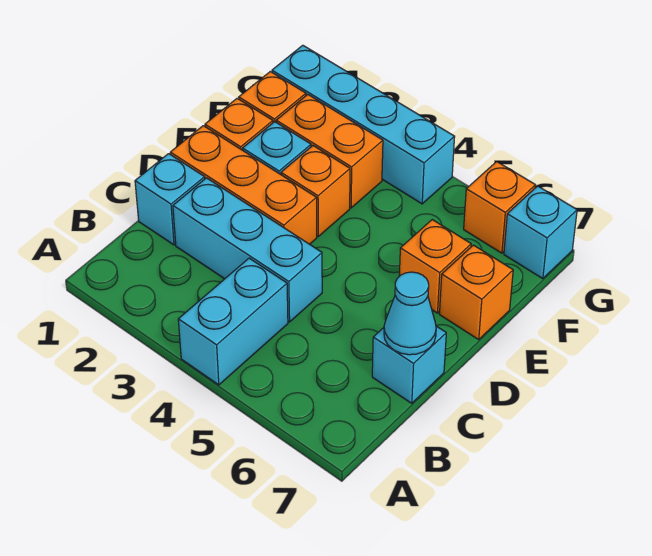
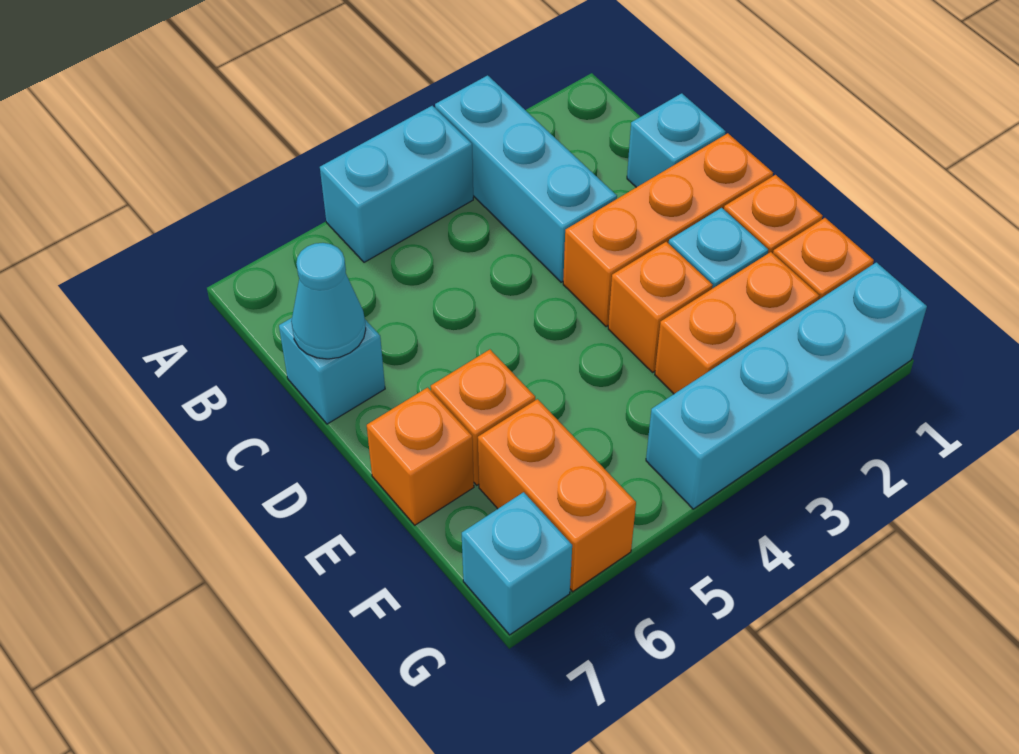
cyan 1x2 brick [178,258,288,385] -> cyan 1x2 brick turned to [320,106,473,262]
cyan 1x3 brick [173,178,322,322] -> cyan 1x3 brick turned to [435,75,617,282]
orange 1x1 brick [464,162,536,253] -> orange 1x2 brick [478,399,636,592]

